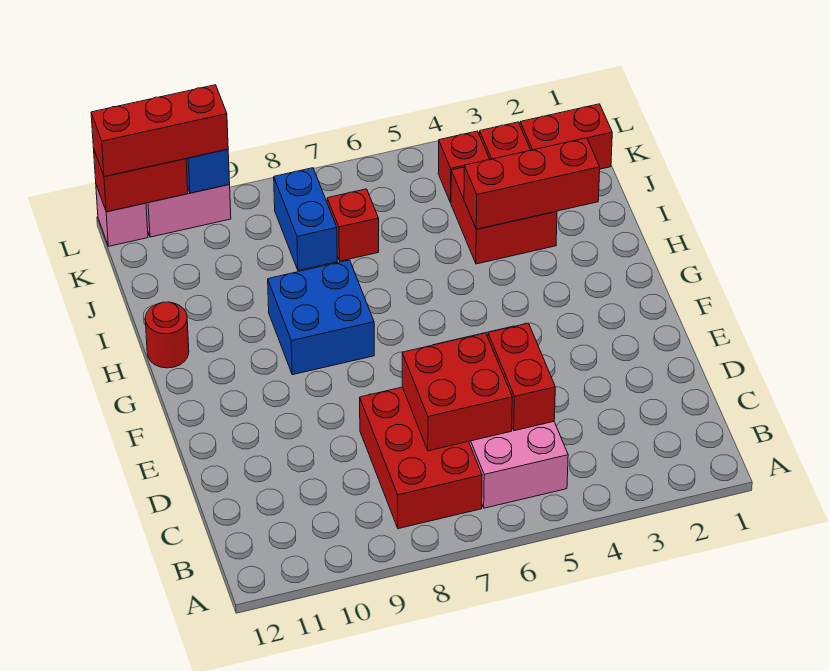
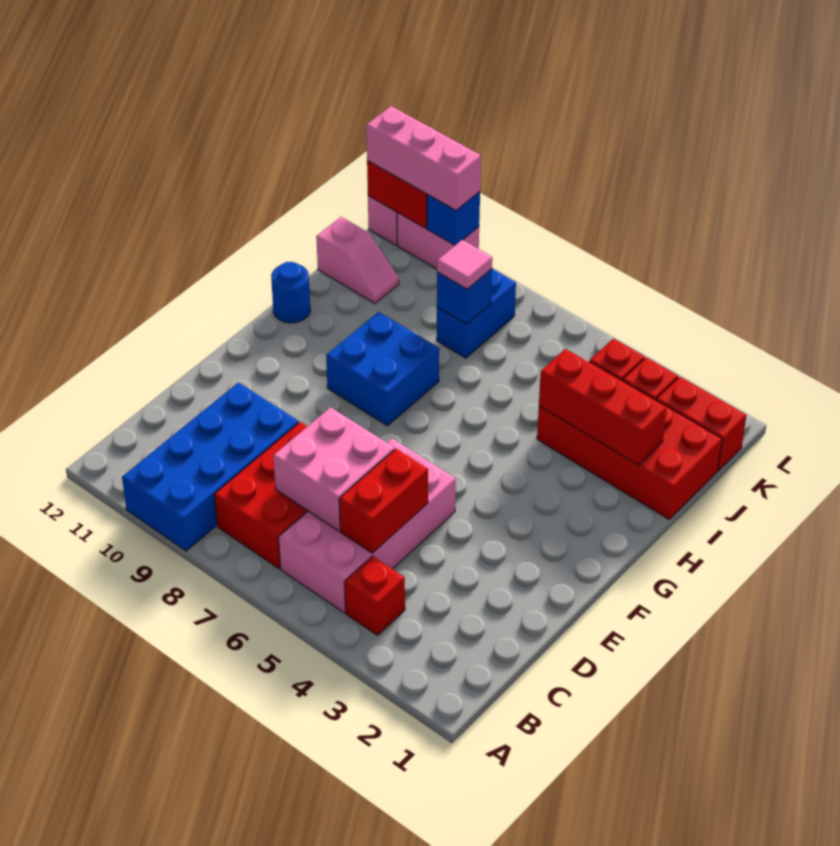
none -> blue 2x4 brick [122,383,299,551]
red 2x2 brick [402,333,512,451] -> pink 2x2 brick [273,407,395,531]
red 1x1 round brick [145,302,189,368] -> blue 1x1 round brick [271,262,310,323]
red 2x2 brick [451,167,557,264] -> red 2x4 brick [537,361,722,519]
red 1x1 brick [327,189,379,261] -> red 1x1 brick moved to [345,556,405,635]
none -> blue 1x1 brick [437,269,492,324]
none -> pink 1x1 tile [437,240,492,289]
none -> pink 1x2 slope [316,217,399,304]
red 1x3 brick [91,85,228,177] -> pink 1x3 brick [366,106,481,210]

